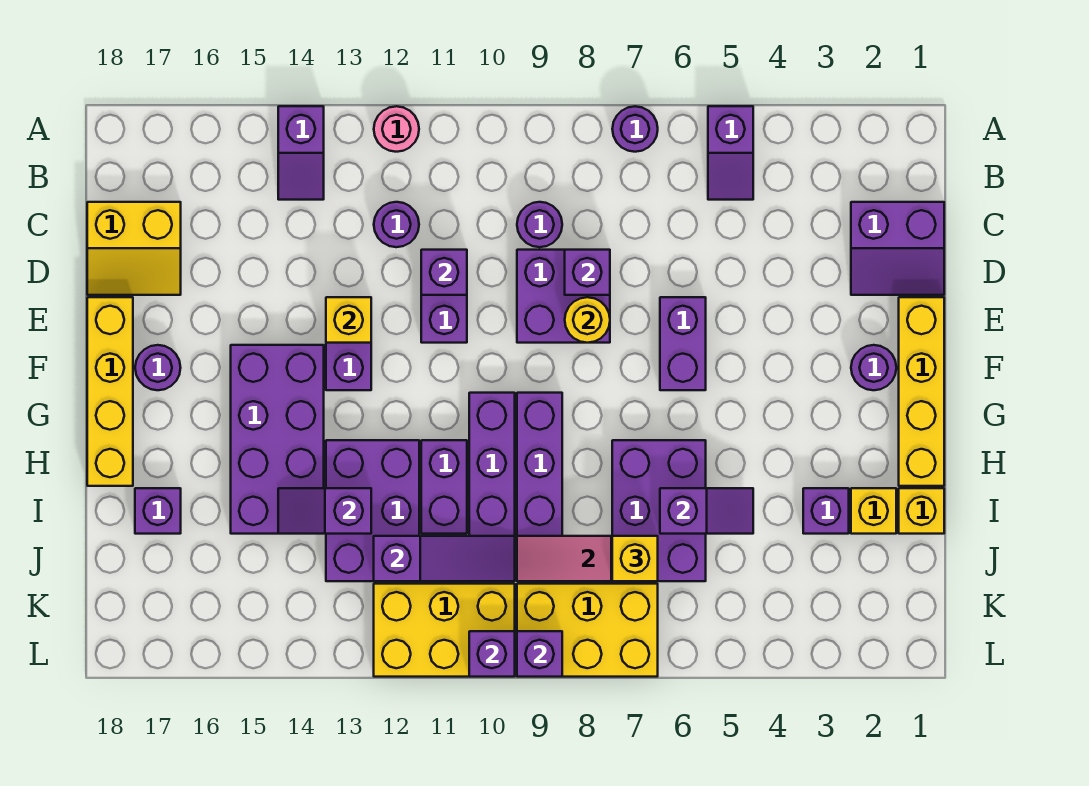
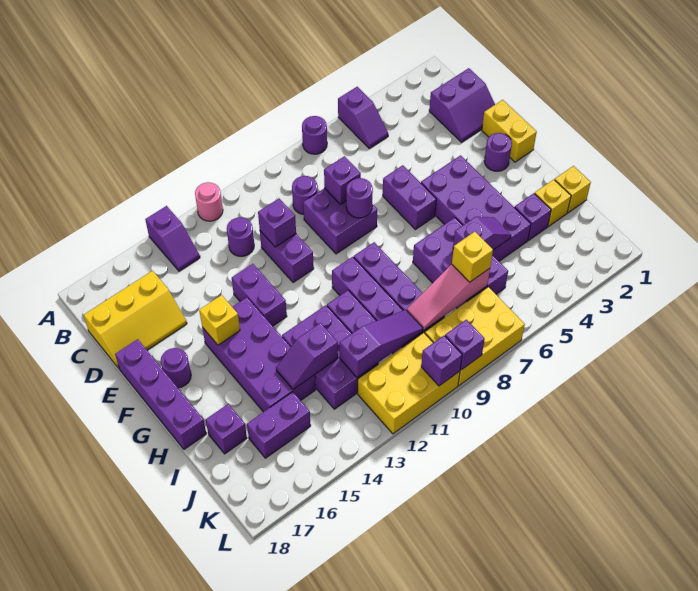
yellow 2x2 slope [87,202,181,295] -> yellow 2x3 slope [84,271,187,368]
yellow 1x4 brick [899,297,944,486] -> yellow 1x2 brick [482,100,537,162]
yellow 1x1 round brick [565,297,610,343] -> purple 1x1 round brick [346,178,373,218]
yellow 1x1 brick [326,297,371,343] -> yellow 1x1 brick moved to [199,295,240,345]
yellow 1x4 brick [87,297,133,486] -> purple 1x4 brick [115,339,206,449]
none -> purple 2x4 brick [421,155,531,261]
none -> purple 1x2 brick [247,392,311,458]

